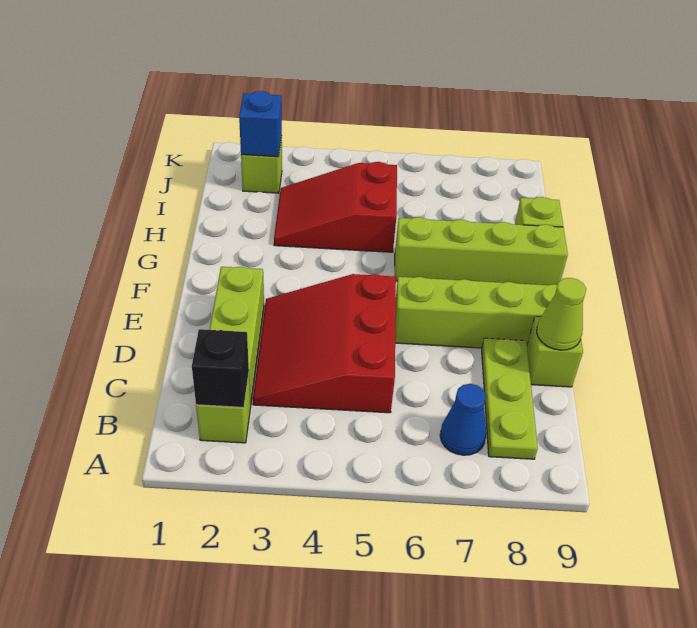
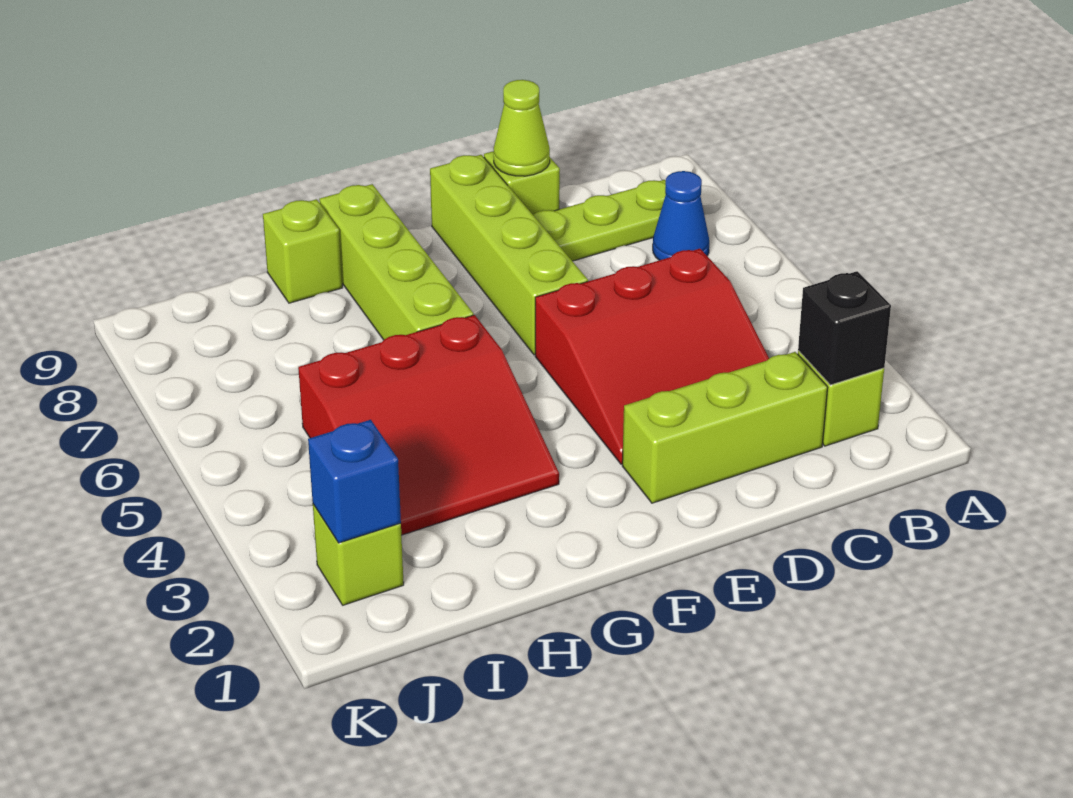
red 2x3 slope [274,162,397,252] -> red 3x3 slope [298,315,559,535]

